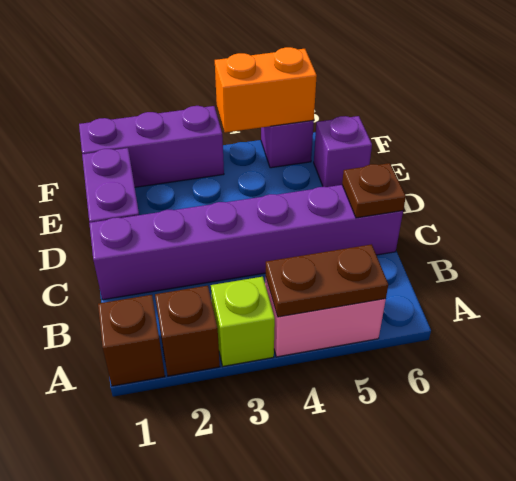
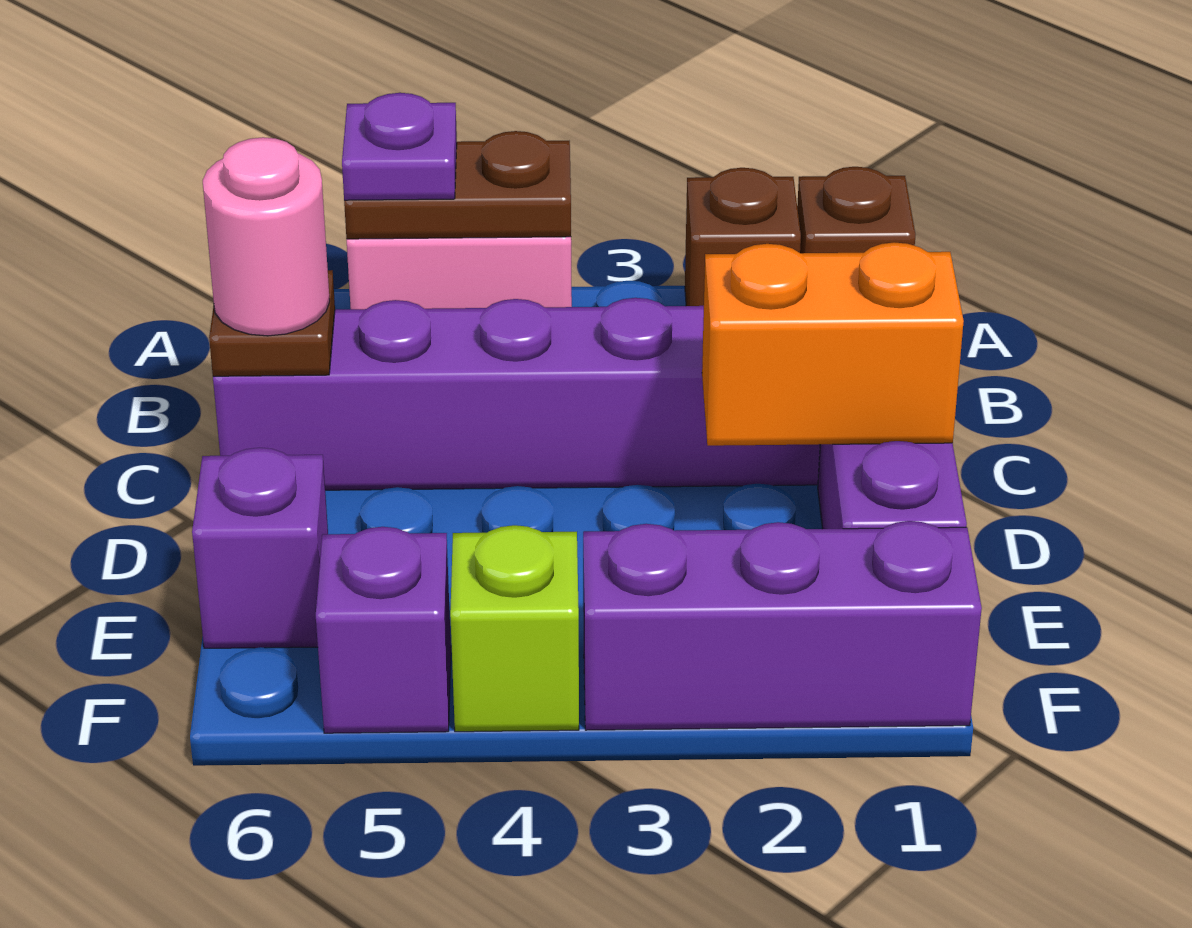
lime 1x1 brick [211,277,275,366] -> lime 1x1 brick moved to [450,525,579,732]
none -> purple 1x1 plate [342,93,457,200]
none -> pink 1x1 round brick [203,137,330,336]
orange 1x2 brick [215,47,317,132] -> orange 1x2 brick moved to [702,242,964,446]

